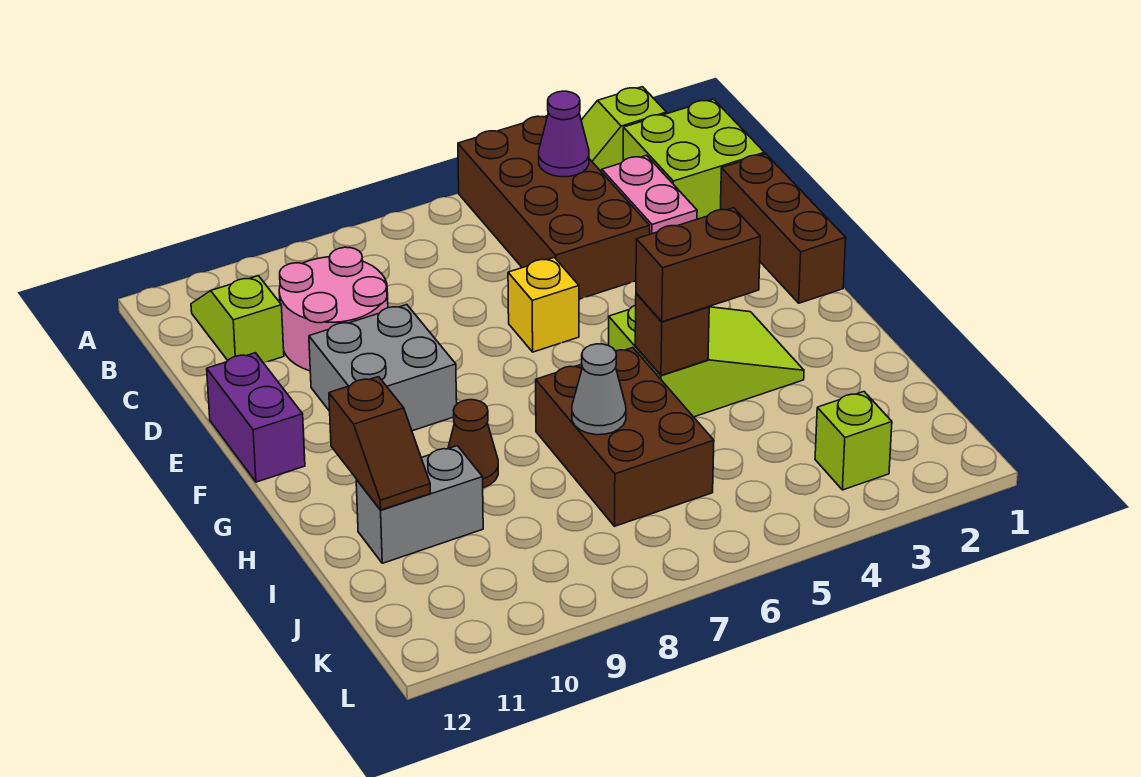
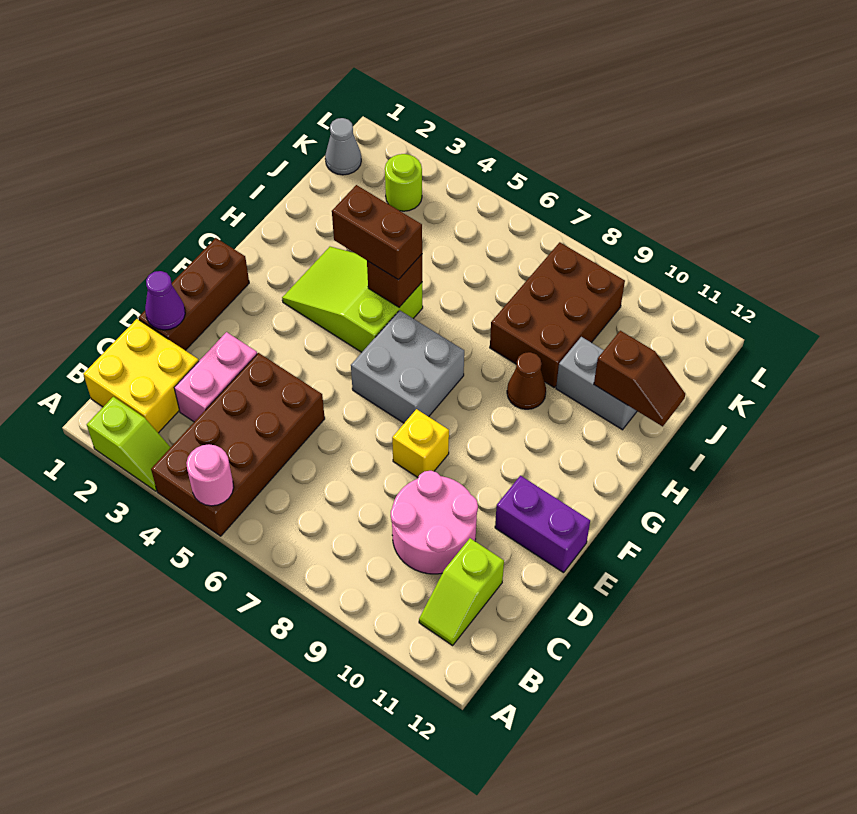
none -> pink 1x1 round brick [186,444,234,506]
lime 2x2 brick [623,99,765,219] -> yellow 2x2 brick [83,319,199,433]
purple 1x1 cone [539,91,589,177] -> purple 1x1 cone moved to [145,271,185,330]
yellow 1x1 brick [508,258,579,352] -> yellow 1x1 brick moved to [392,409,449,477]
grey 2x2 brick [309,305,457,431] -> grey 2x2 brick moved to [351,310,464,423]
purple 1x2 brick [207,353,305,482] -> purple 1x2 brick turned to [495,476,590,573]
brown 2x3 brick [536,348,714,526] -> brown 2x3 brick moved to [490,242,625,387]
brown 1x2 slope [329,377,431,510] -> brown 1x2 slope turned to [594,331,685,427]
grey 1x1 cone [572,344,626,435] -> grey 1x1 cone moved to [325,118,361,175]
lime 1x1 brick [815,392,892,490] -> lime 1x1 round brick [385,154,422,211]

